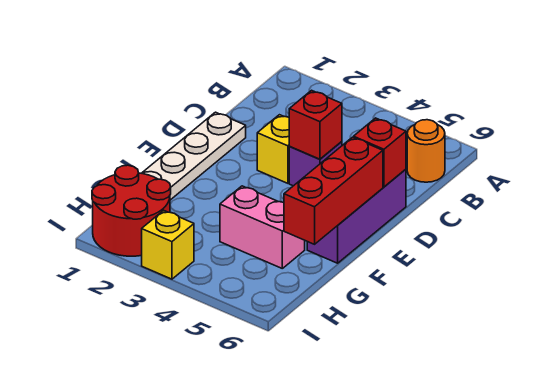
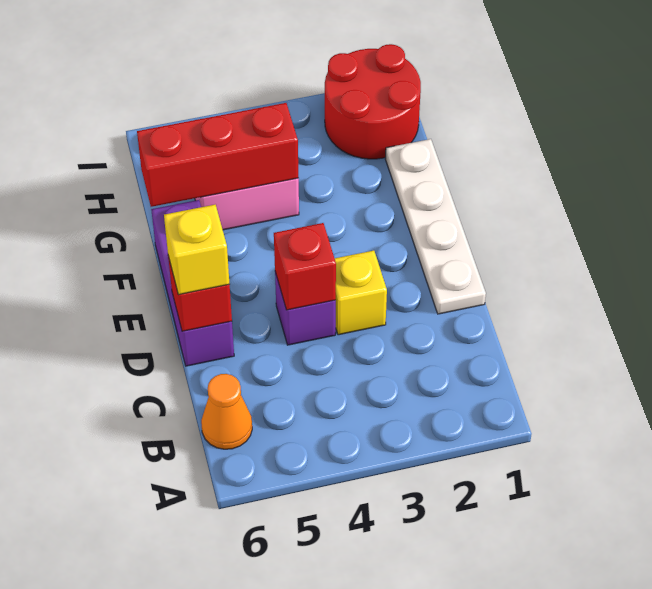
orange 1x1 round brick [407,120,445,182] -> orange 1x1 cone [201,374,252,449]
red 1x3 brick [284,137,383,244] -> red 1x3 brick turned to [137,103,298,207]
yellow 1x1 brick [142,210,194,279] -> yellow 1x1 brick moved to [164,205,229,295]

